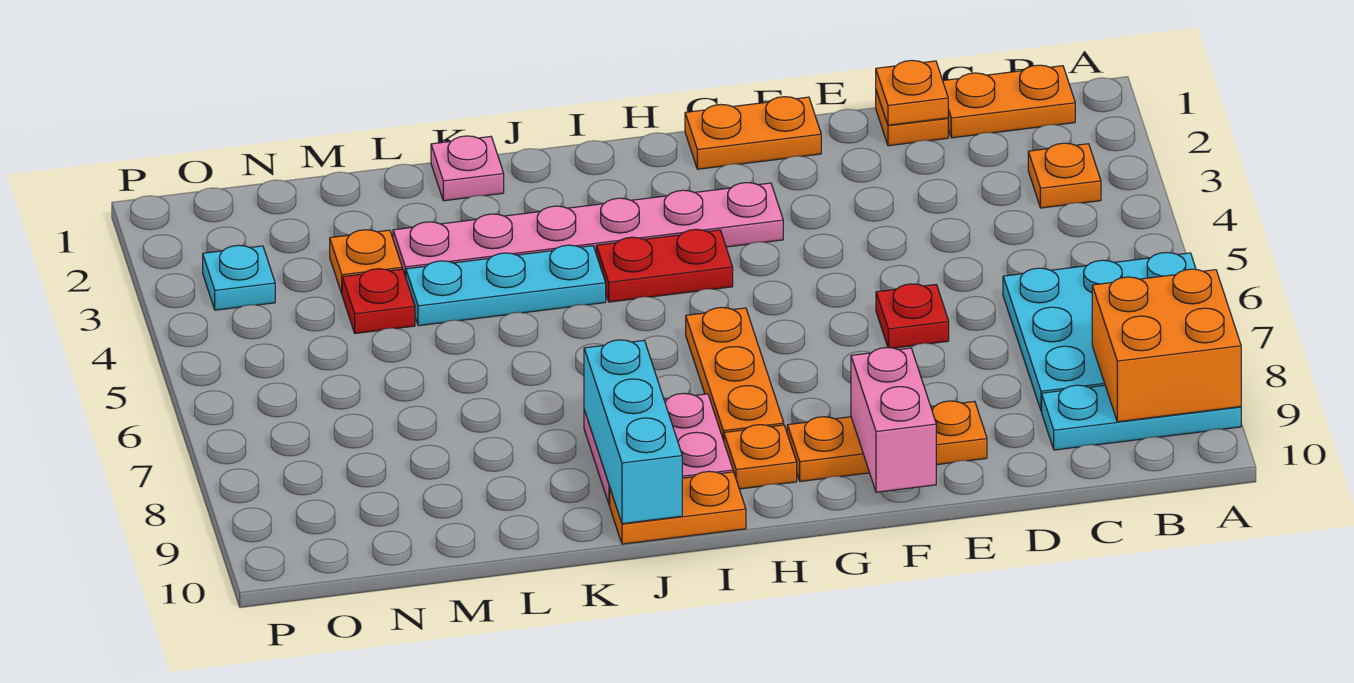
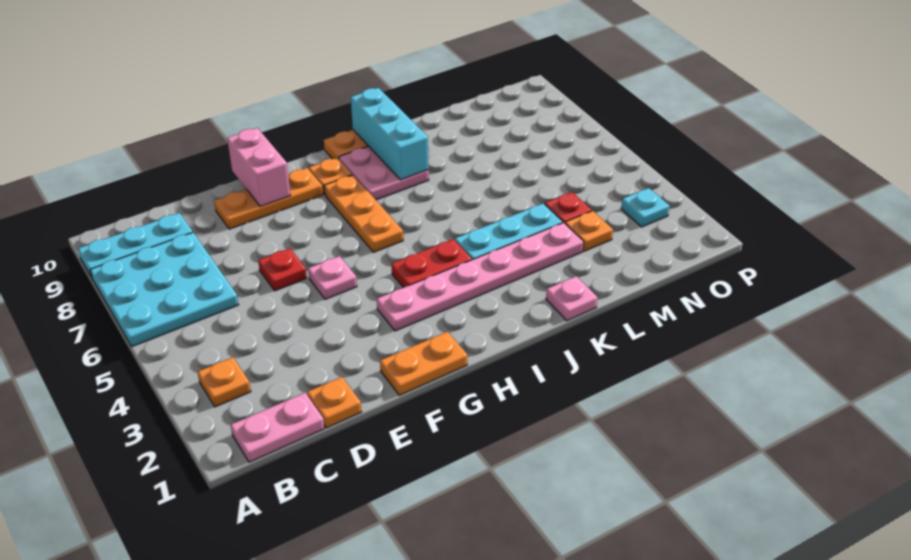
orange 2x2 brick [1092,269,1241,422] -> none
orange 1x2 plate [943,65,1075,138] -> pink 1x2 plate [231,393,324,462]
orange 1x1 plate [876,60,948,125] -> none
none -> pink 1x1 plate [308,256,357,299]

